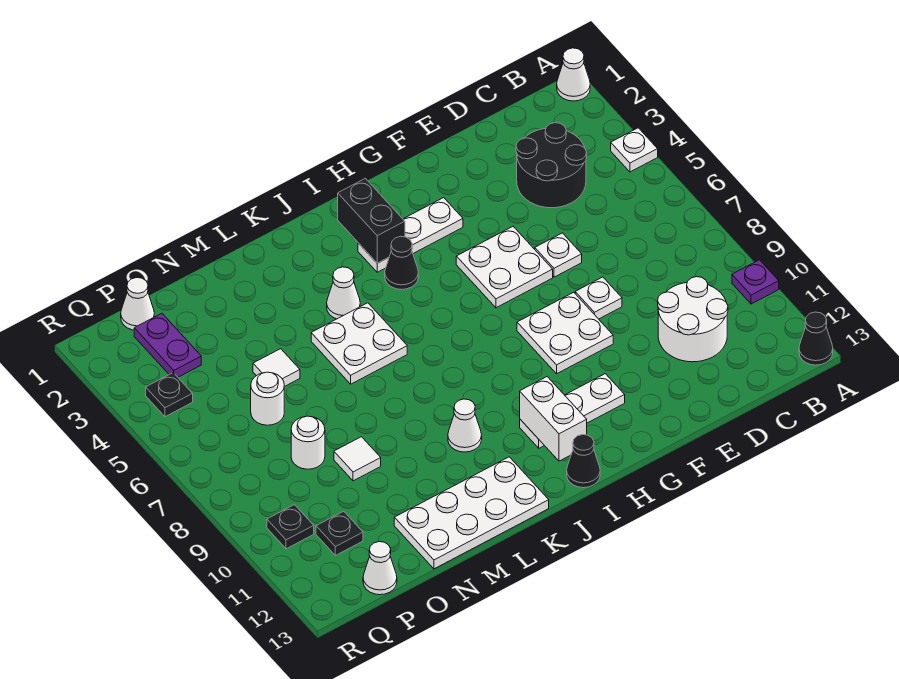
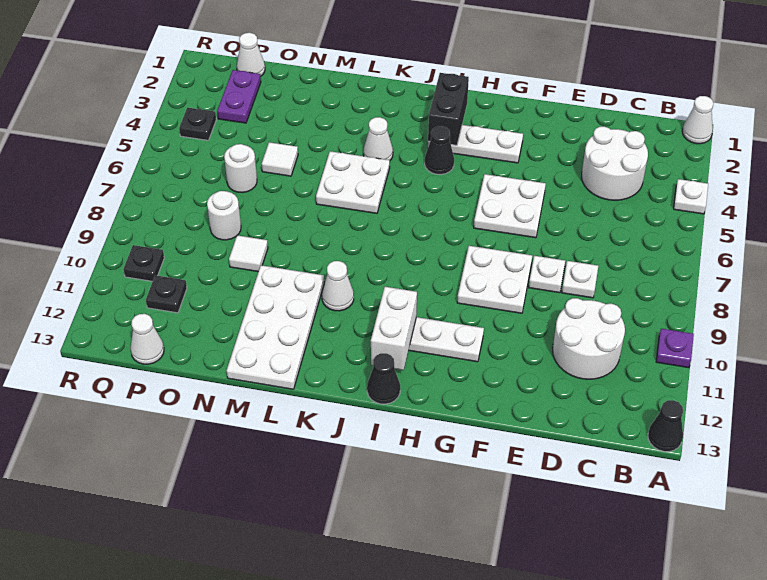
black 2x2 round brick [516,123,587,208] -> white 2x2 round brick [582,127,648,200]
white 1x1 plate [535,233,582,277] -> white 1x1 plate moved to [562,261,598,298]
white 2x4 plate [394,457,549,569] -> white 2x4 plate turned to [227,265,324,389]

